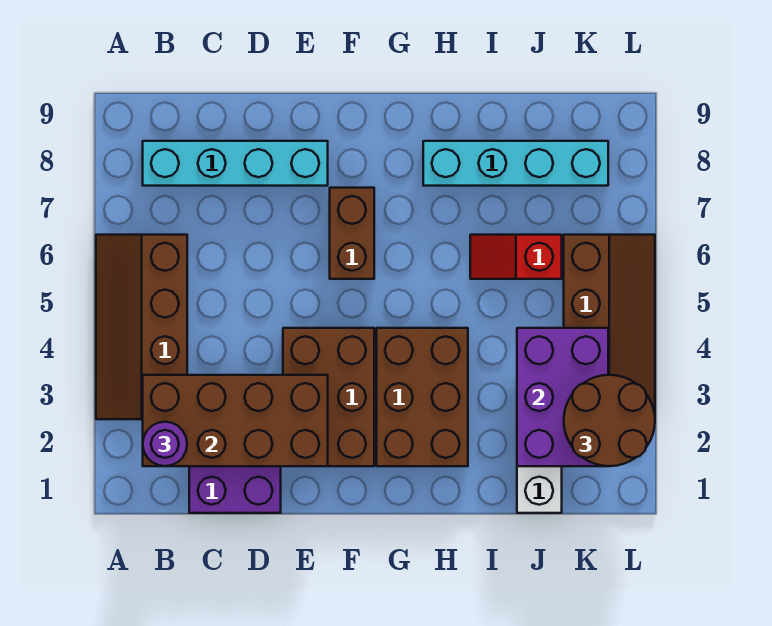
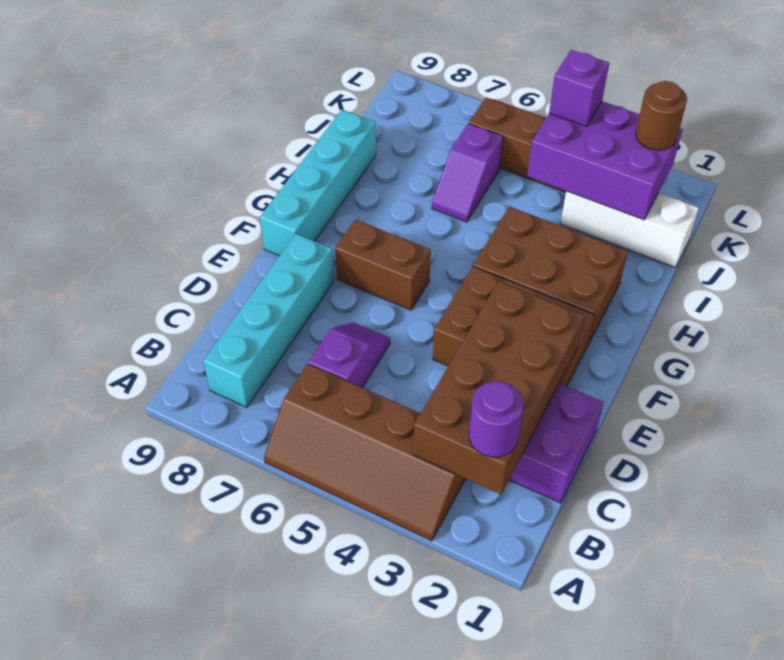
none -> purple 1x2 slope [308,322,390,388]
cyan 1x4 brick [423,141,608,186] -> cyan 1x4 brick moved to [260,110,376,256]
red 1x2 slope [470,235,562,279] -> purple 1x2 slope [432,124,503,222]
brown 2x2 round brick [564,375,655,466] -> brown 1x1 round brick [636,81,687,150]
none -> purple 1x1 brick [549,50,609,126]

